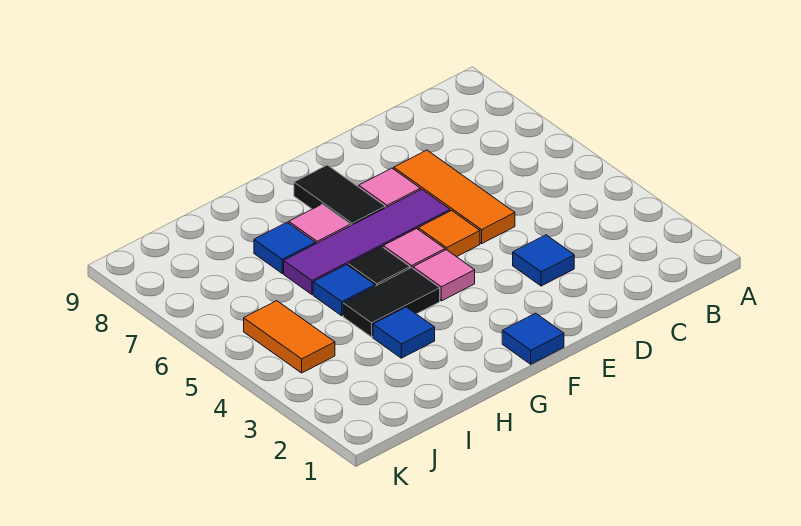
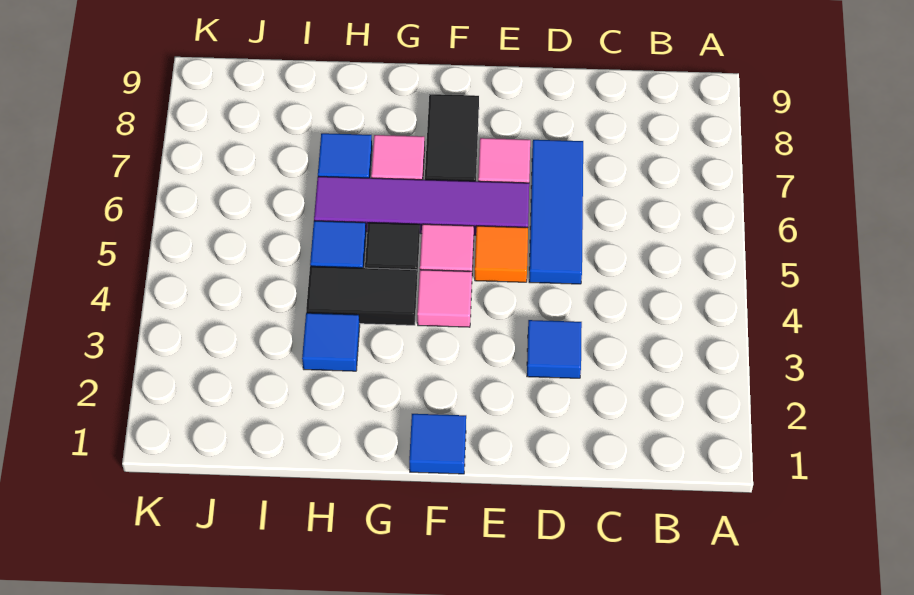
orange 1x3 tile [394,150,515,244] -> blue 1x3 tile [529,140,583,284]
orange 1x2 tile [244,301,335,373] -> none

